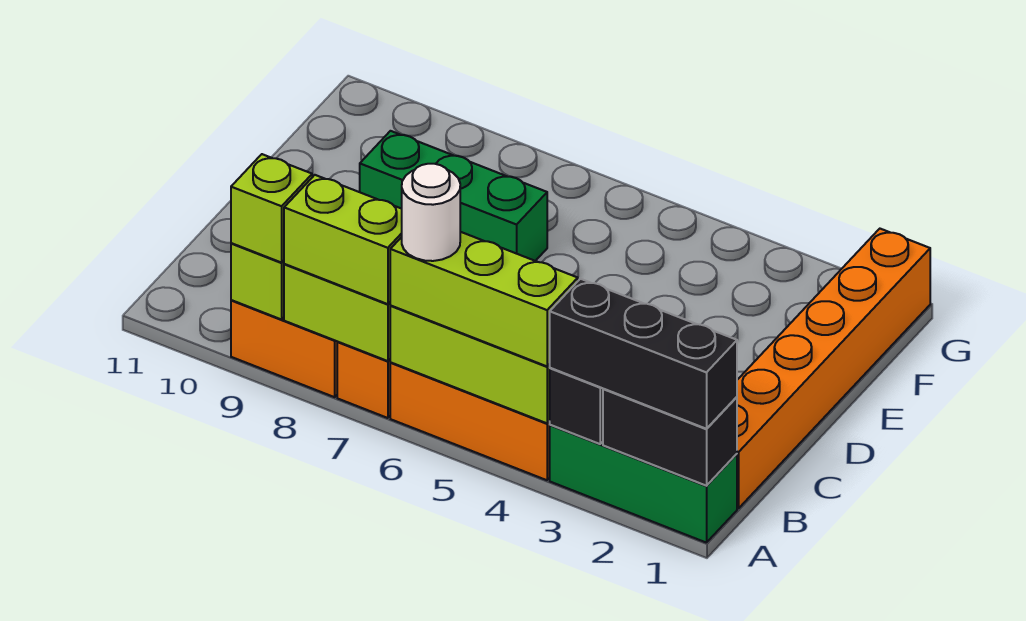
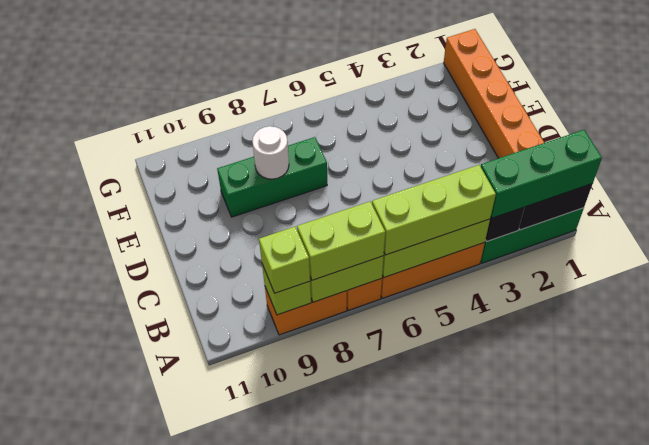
black 1x3 brick [550,279,737,429] -> green 1x3 brick [481,130,602,218]
white 1x1 round brick [402,164,460,261] -> white 1x1 round brick moved to [252,126,289,179]

